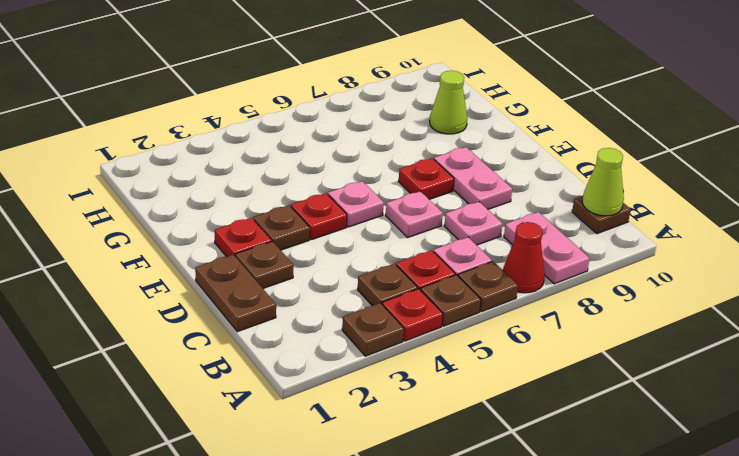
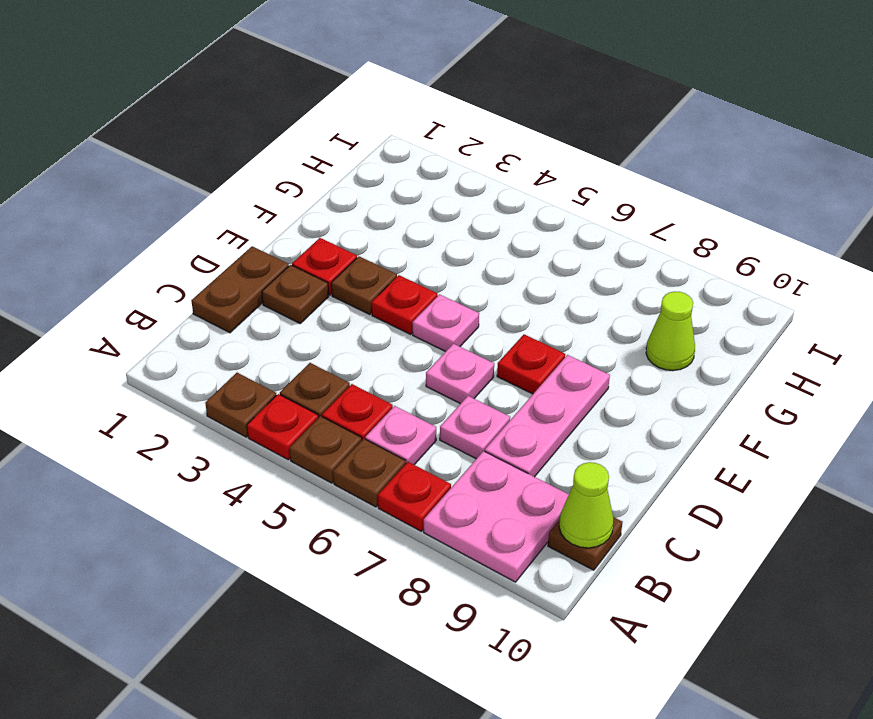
red 1x1 cone [503,222,545,293] -> red 1x1 plate [378,462,451,531]
pink 1x2 plate [504,212,590,284] -> pink 2x2 plate [424,451,569,582]
pink 1x2 plate [434,147,512,209] -> pink 1x3 plate [485,355,610,477]

